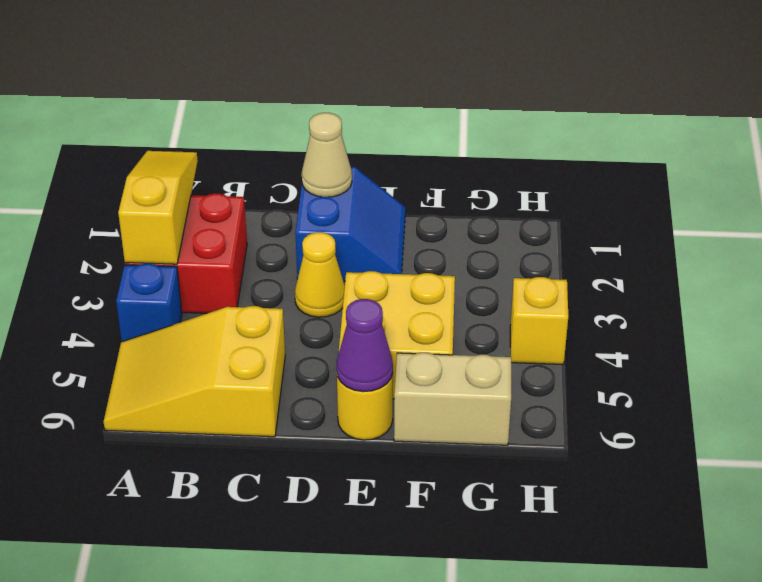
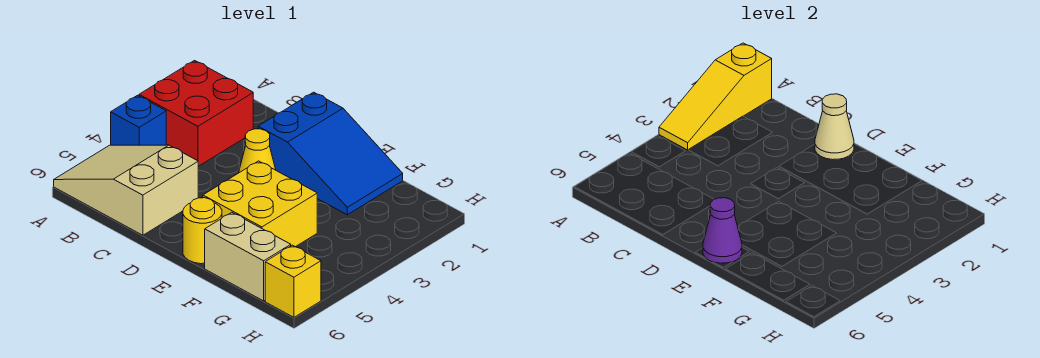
yellow 1x3 slope [118,151,198,264] -> yellow 1x3 slope turned to [659,43,772,150]
yellow 2x3 slope [104,306,285,437] -> tan 2x3 slope [54,145,198,235]
blue 2x2 slope [295,167,405,281] -> blue 2x3 slope [258,92,403,215]
yellow 1x1 brick [510,277,568,364] -> yellow 1x1 brick moved to [265,245,321,317]

